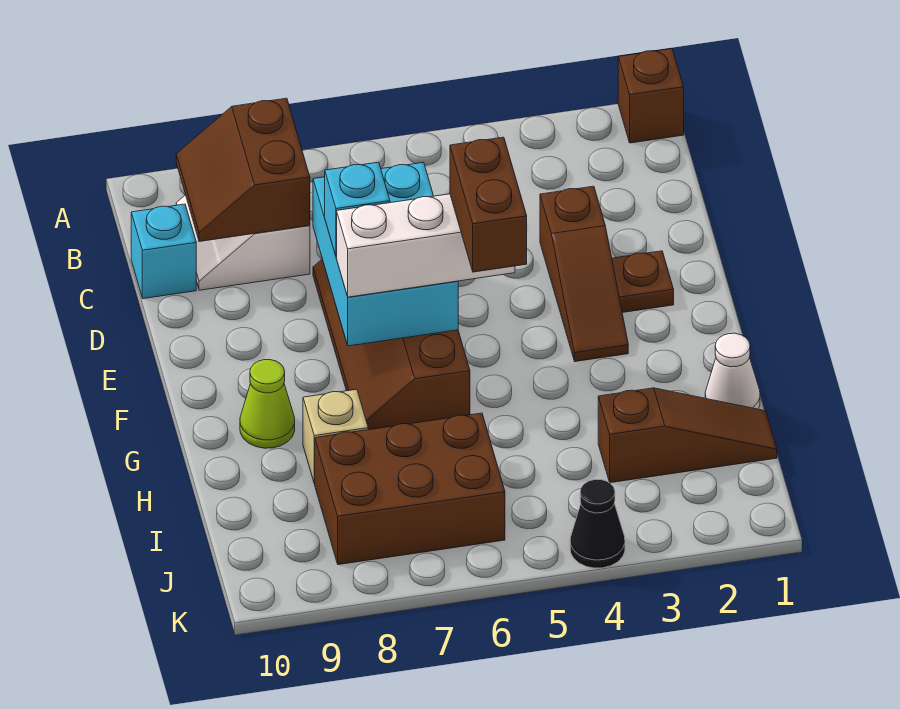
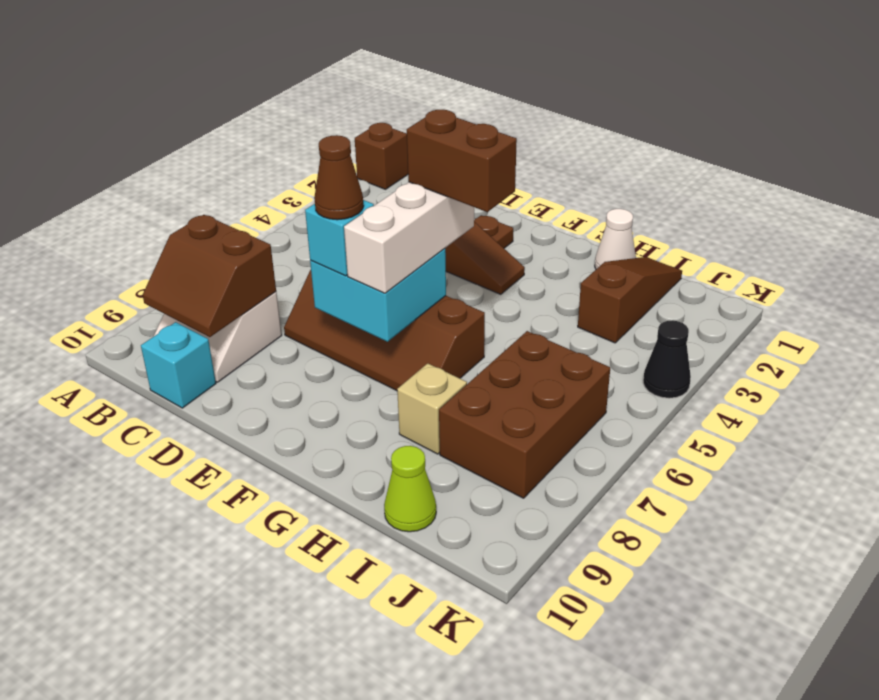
cyan 2x3 brick [313,162,458,346] -> cyan 2x2 brick [310,249,446,342]
none -> brown 1x1 cone [314,135,364,220]
lime 1x1 cone [240,360,295,448] -> lime 1x1 cone moved to [384,446,436,532]

